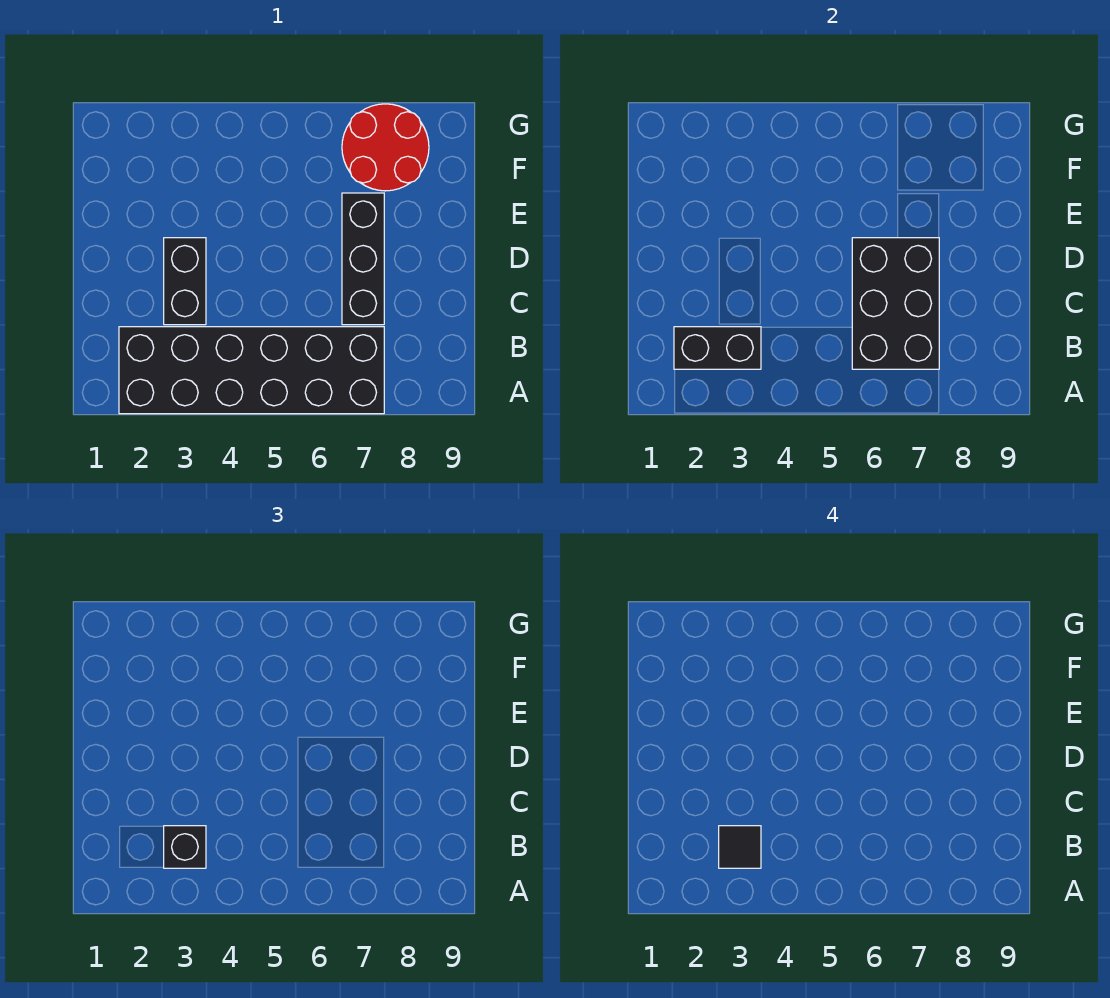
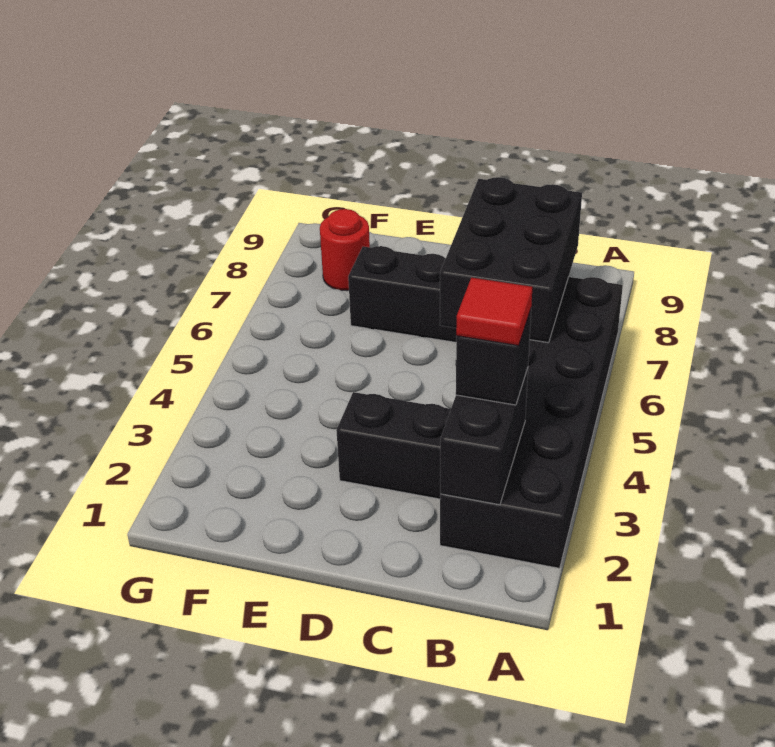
black 1x1 tile [719,826,761,868] -> red 1x1 tile [456,278,532,346]
black 2x3 brick [852,238,939,369] -> black 2x3 brick turned to [440,177,582,343]
red 2x2 round brick [342,104,429,191] -> red 1x1 round brick [320,209,370,291]

